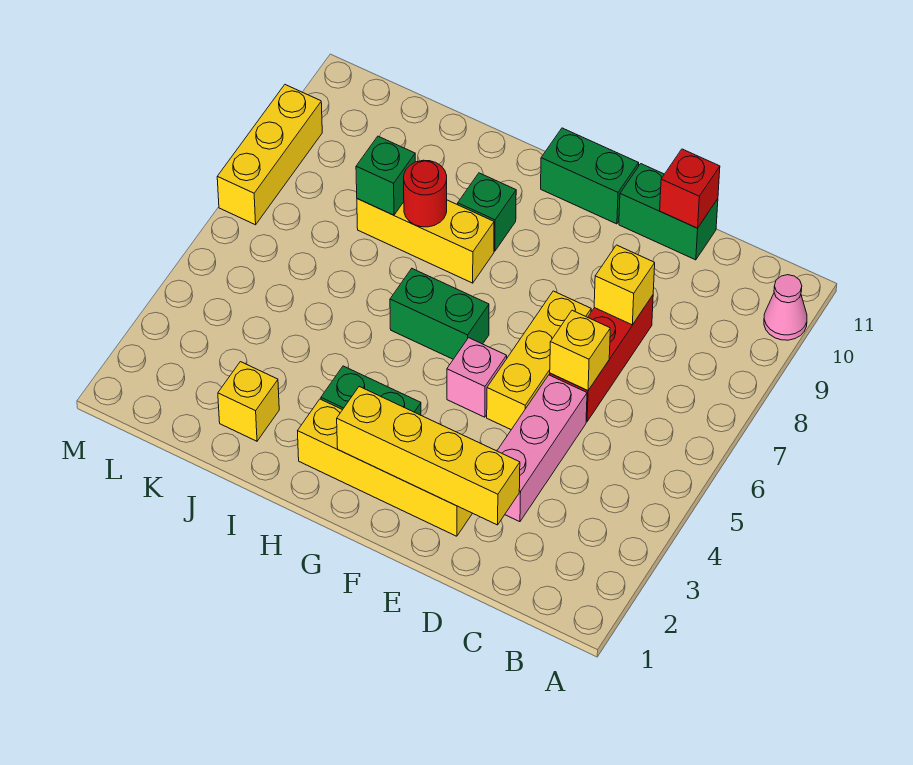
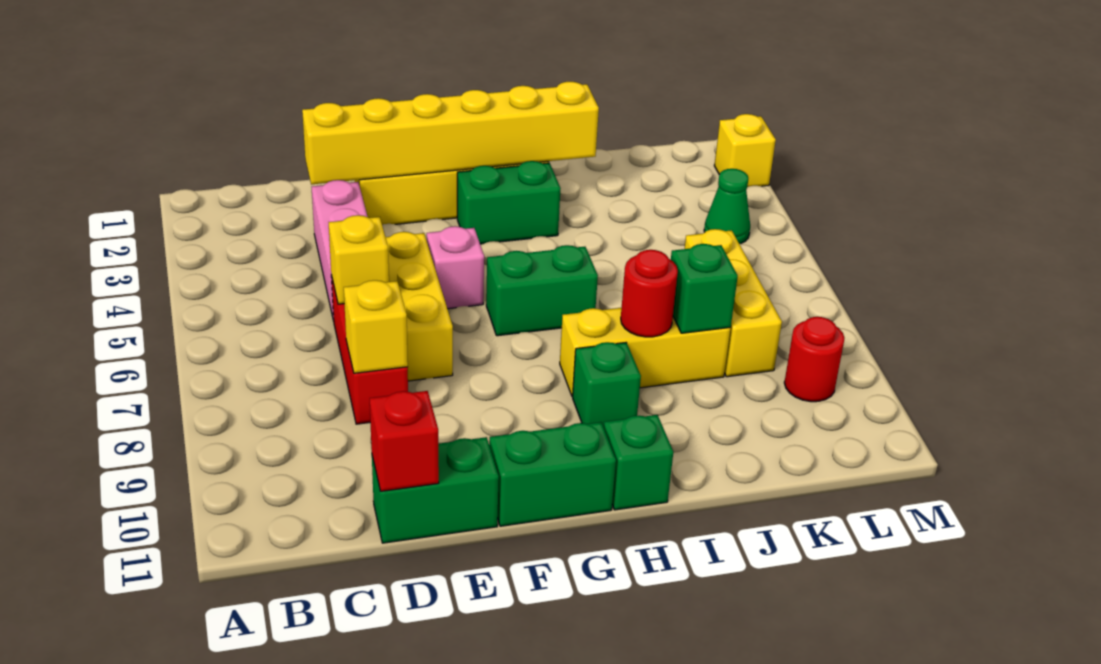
pink 1x1 cone [764,275,807,340] -> none
yellow 1x4 brick [337,387,520,525] -> yellow 1x6 brick [302,82,599,185]
none -> green 1x1 brick [604,415,673,510]
yellow 1x1 brick [218,362,279,441] -> yellow 1x1 brick moved to [714,114,776,187]
none -> green 1x1 cone [704,169,750,244]
none -> red 1x1 round brick [784,317,844,402]
yellow 1x3 brick [217,85,322,225] -> yellow 1x3 brick moved to [685,229,782,377]

